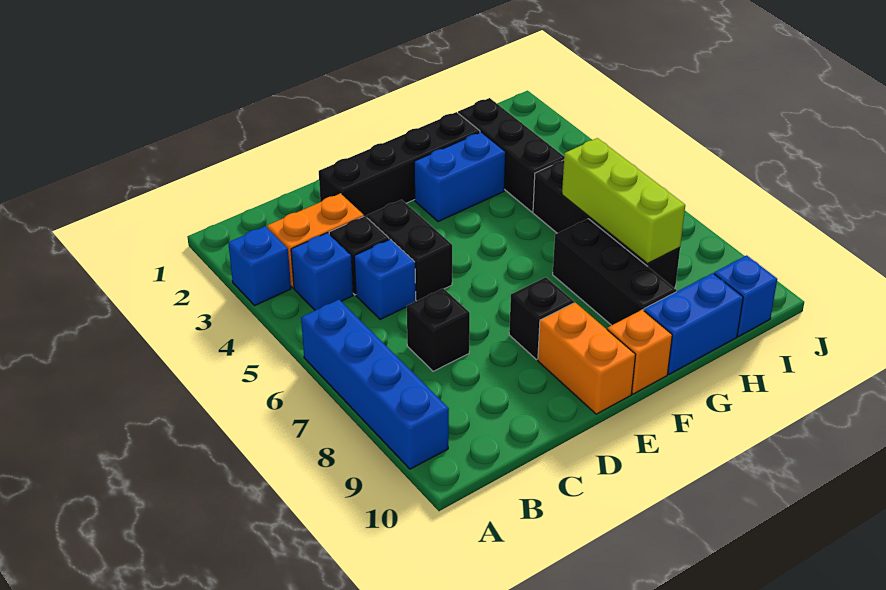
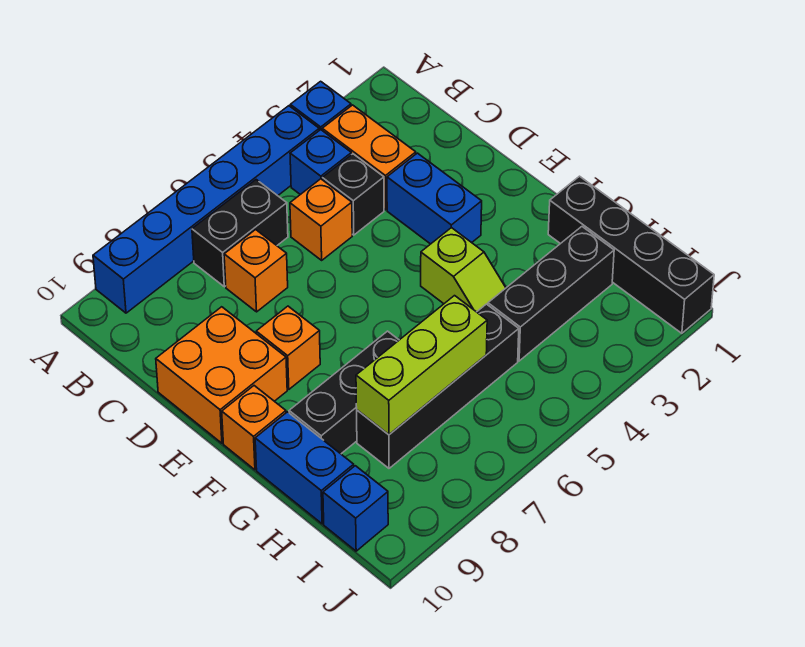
blue 1x4 brick [301,300,449,469] -> blue 1x6 brick [93,106,319,313]
blue 1x1 brick [354,239,416,320] -> orange 1x1 brick [290,179,352,260]
black 1x1 brick [407,288,470,371] -> orange 1x1 brick [224,230,288,312]
black 1x4 brick [319,112,480,217] -> black 1x4 brick moved to [548,176,714,333]
black 1x2 brick [367,200,452,301] -> black 1x2 brick moved to [192,180,288,287]
black 1x1 brick [509,277,574,360] -> orange 1x1 brick [256,306,320,389]
orange 1x2 brick [538,303,635,414] -> orange 2x2 brick [156,307,287,443]
blue 1x2 brick [414,132,506,222] -> blue 1x2 brick moved to [387,153,482,244]
none -> lime 1x2 slope [421,228,506,312]

